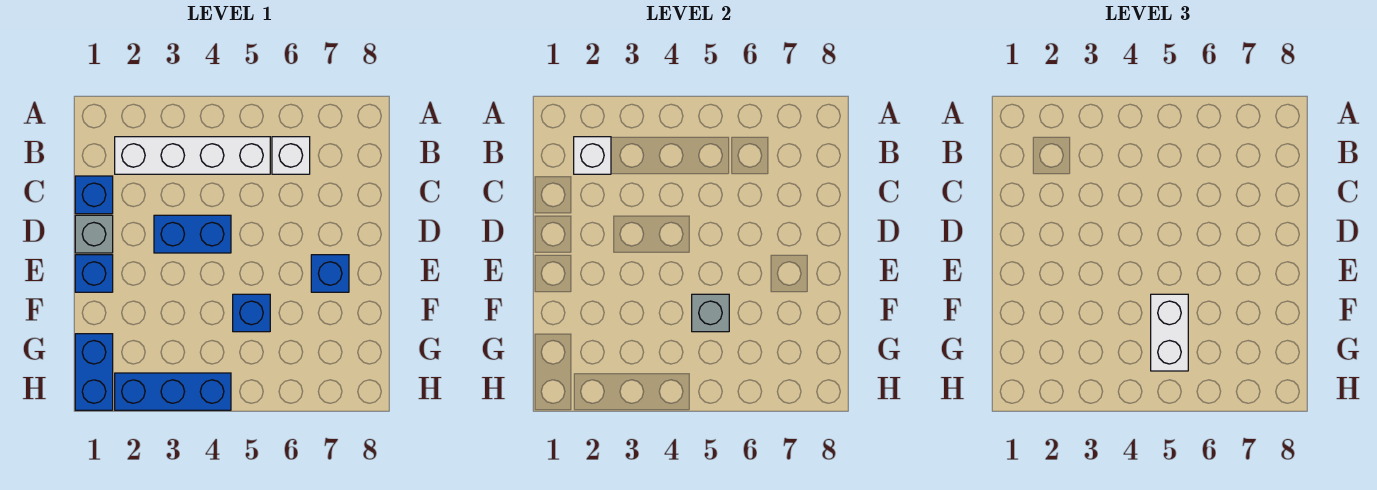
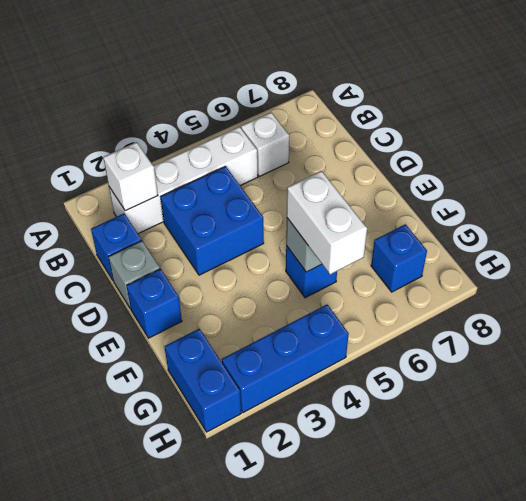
blue 1x2 brick [154,215,231,253] -> blue 2x2 brick [161,166,264,275]
blue 1x1 brick [311,255,349,292] -> blue 1x1 brick moved to [371,224,427,292]

